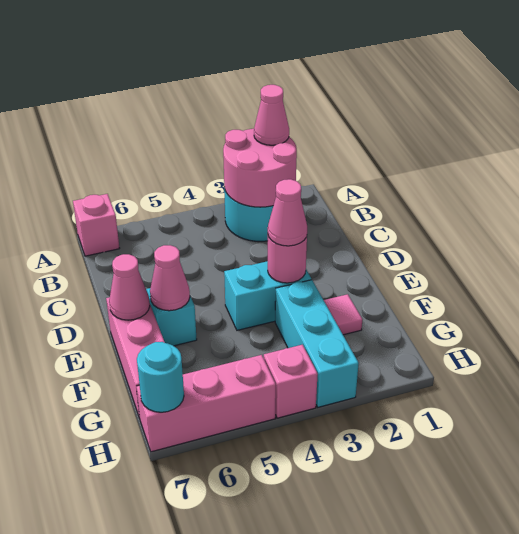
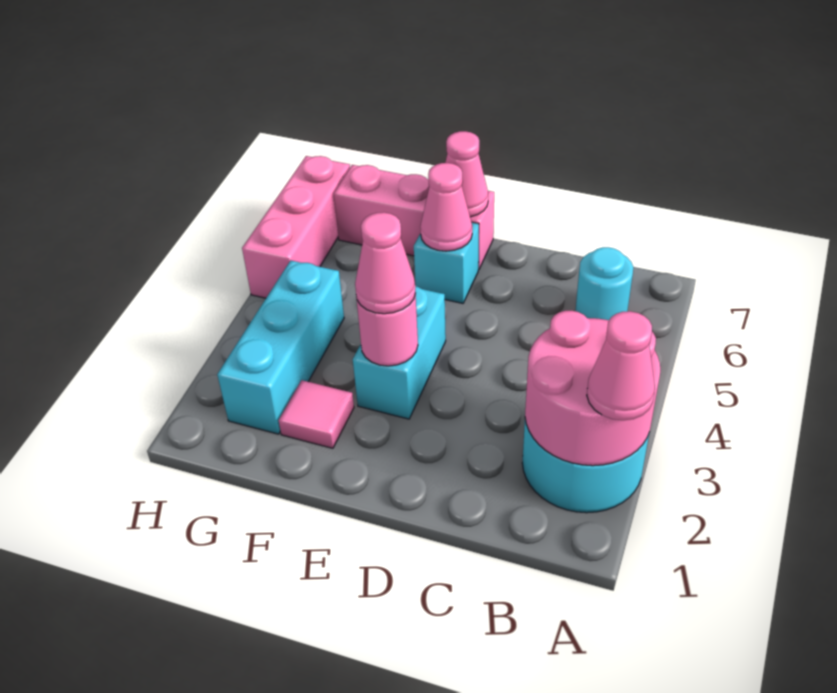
pink 1x1 brick [73,194,120,256] -> none
cyan 1x3 brick [275,280,359,407] -> cyan 1x3 brick turned to [217,261,344,434]
pink 1x1 brick [264,345,318,418] -> none
cyan 1x1 round brick [137,342,184,412] -> cyan 1x1 round brick moved to [575,247,633,320]

